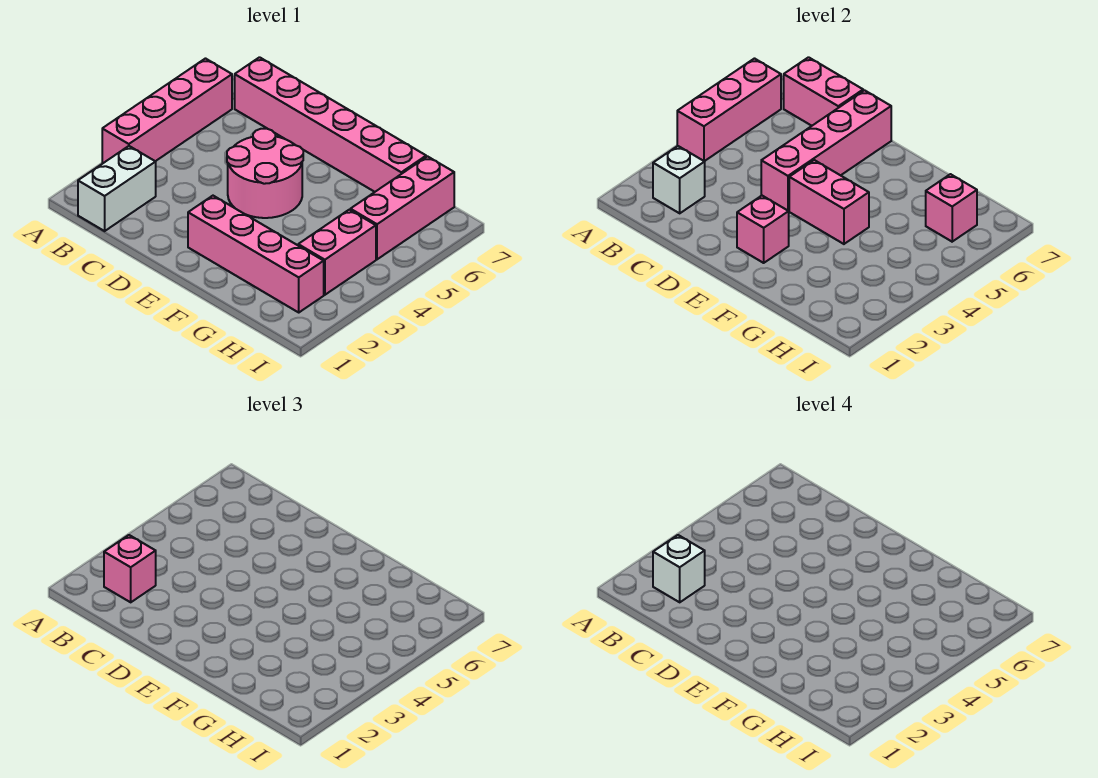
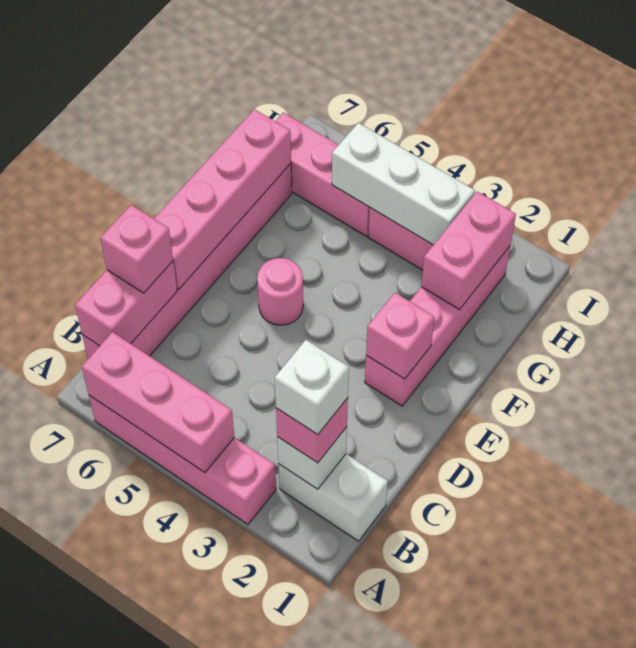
pink 2x2 round brick [227,129,303,218] -> pink 1x1 round brick [257,258,303,325]
pink 1x4 brick [761,90,891,211] -> pink 1x4 brick turned to [154,109,291,289]
pink 1x2 brick [789,160,869,244] -> pink 1x2 brick moved to [421,191,516,310]
none -> white 1x3 brick [332,123,475,245]
pink 1x1 brick [926,174,977,242] -> pink 1x1 brick moved to [100,205,173,293]

